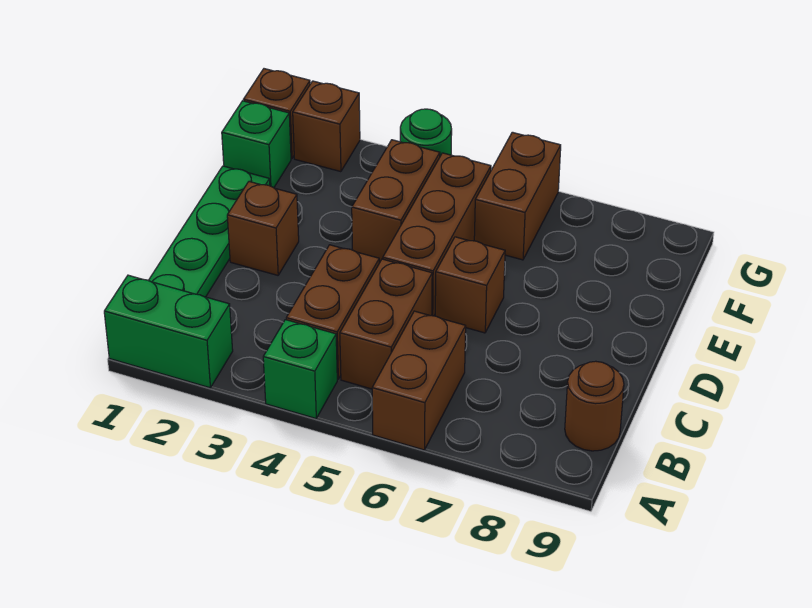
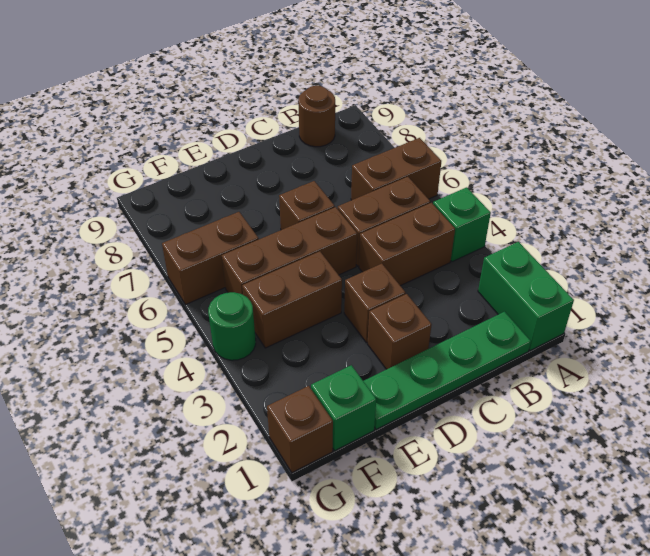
brown 1x1 brick [293,81,360,172] -> brown 1x1 brick moved to [344,264,406,343]

